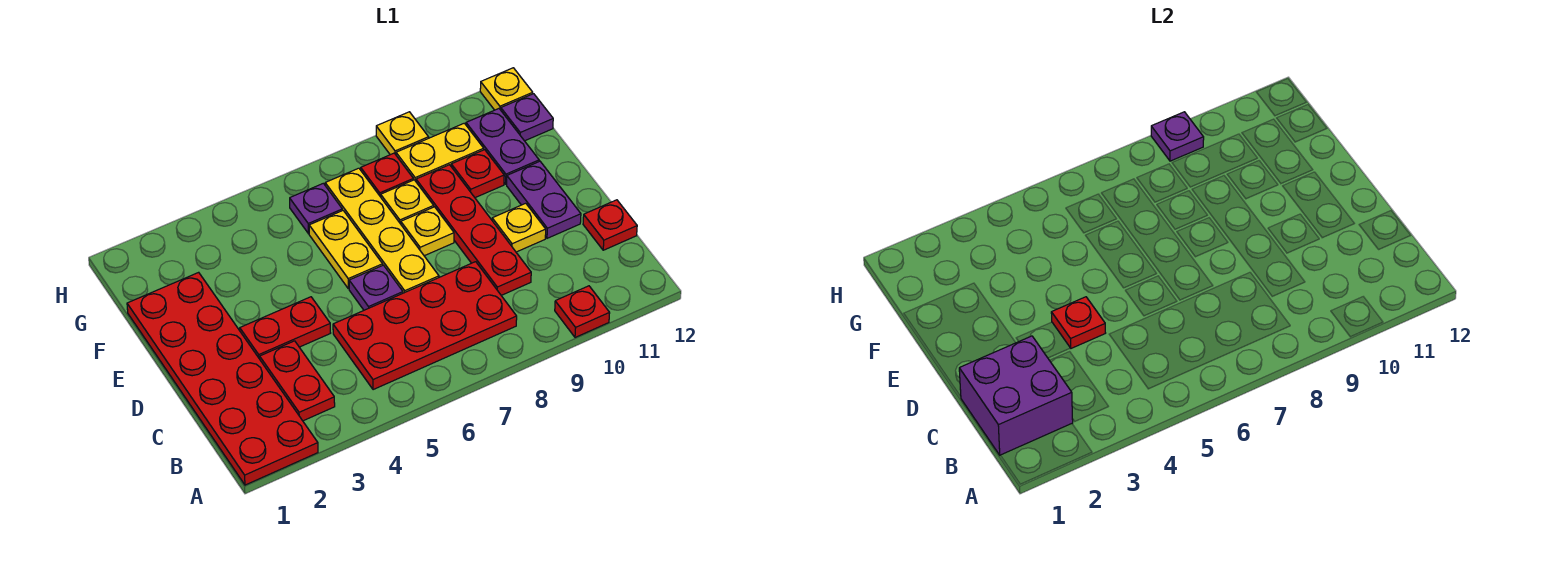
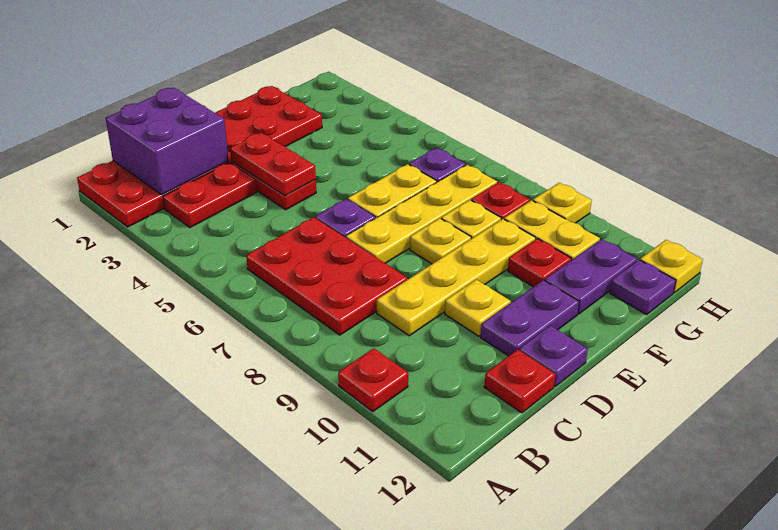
red 2x4 plate [333,262,517,390] -> red 2x3 plate [246,217,407,335]
red 1x4 plate [416,165,531,295] -> yellow 1x4 plate [377,219,536,336]
red 1x1 plate [1051,297,1105,348] -> red 1x2 plate [230,133,316,196]
purple 1x1 plate [1151,112,1204,161] -> purple 1x1 plate moved to [519,325,588,386]

